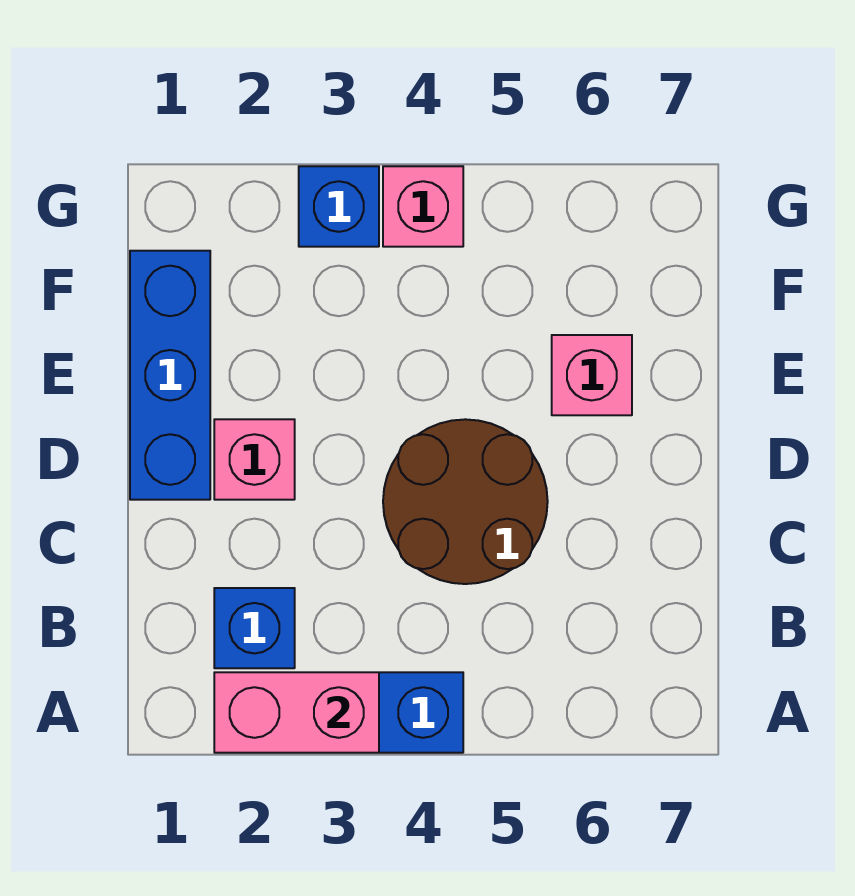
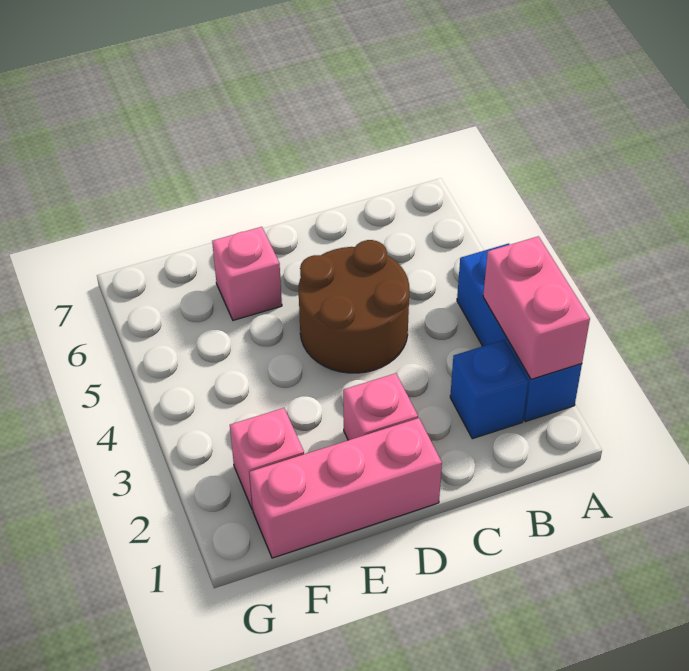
blue 1x3 brick [130,251,210,500] -> pink 1x3 brick [249,418,442,558]
blue 1x1 brick [299,166,379,247] -> none
pink 1x1 brick [383,166,463,247] -> pink 1x1 brick moved to [230,408,304,510]

